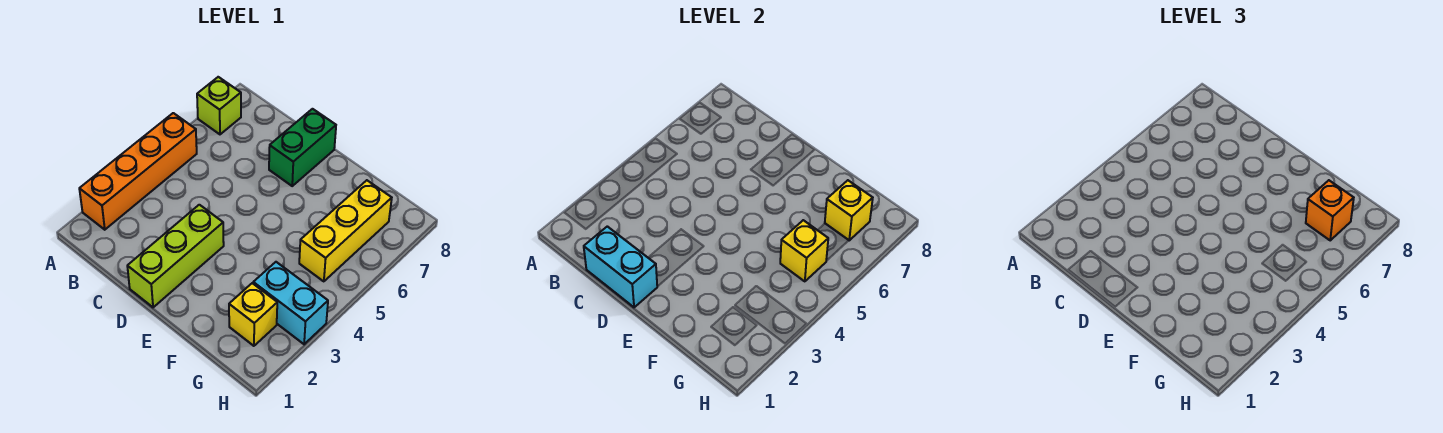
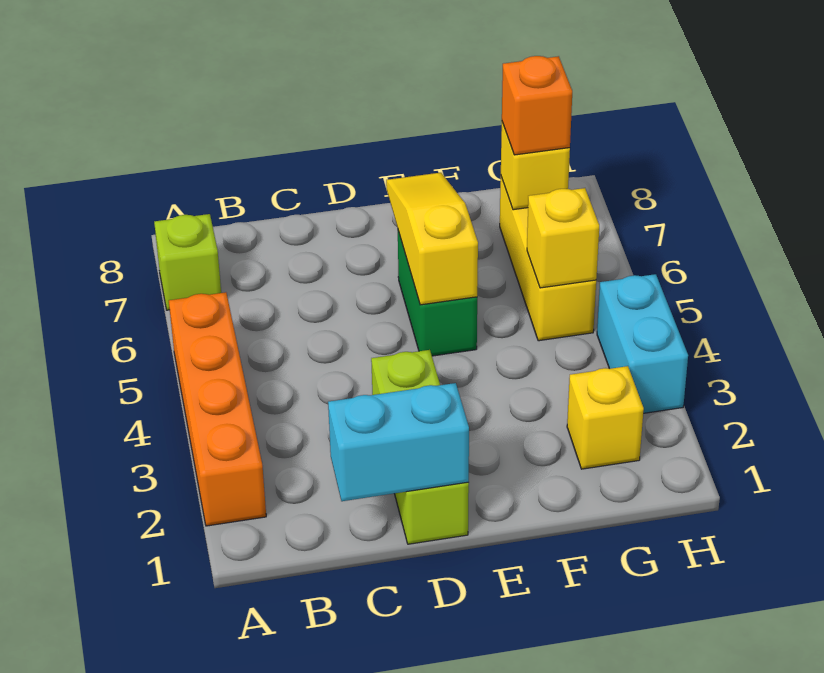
green 1x2 brick [269,109,336,186] -> green 1x2 brick moved to [398,231,477,356]
none -> yellow 1x3 slope [386,173,478,305]
cyan 1x2 brick [253,262,328,344] -> cyan 1x2 brick turned to [597,274,688,413]

